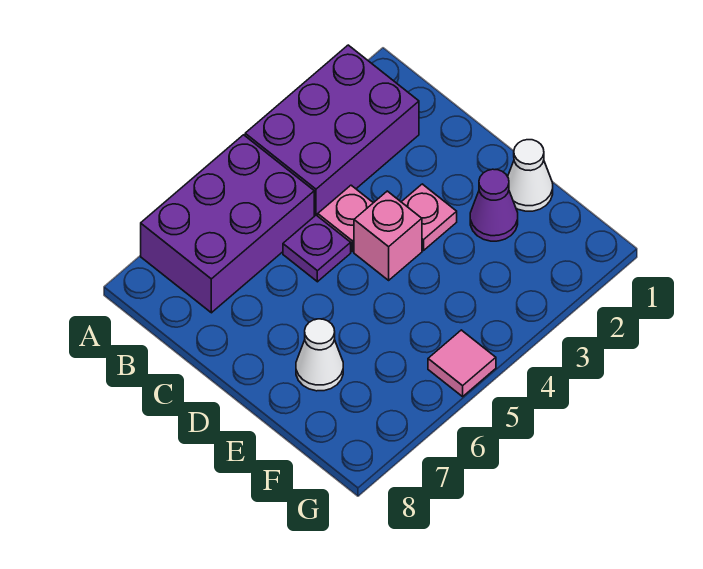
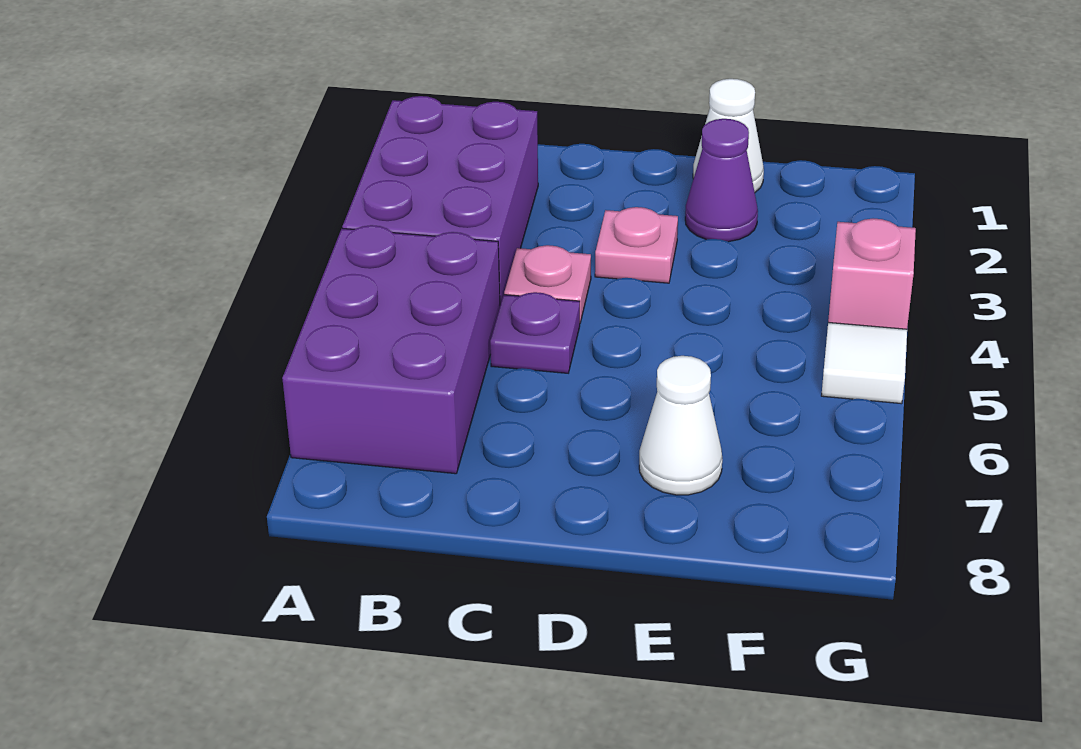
pink 1x1 brick [354,191,422,280] -> pink 1x1 brick moved to [828,219,916,329]
pink 1x1 tile [428,330,496,397] -> white 1x1 tile [821,322,907,404]

